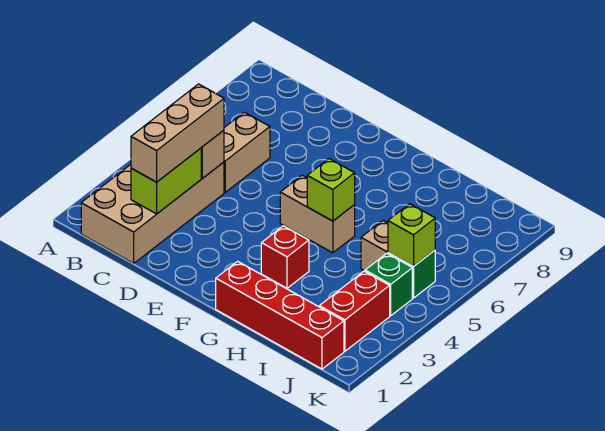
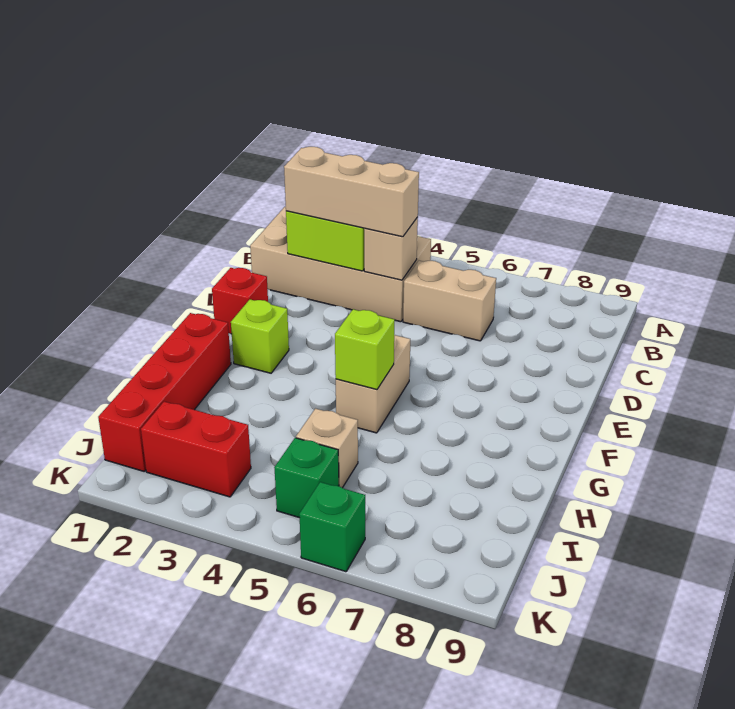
red 1x1 brick [261,226,309,288] -> red 1x1 brick moved to [212,268,268,334]
green 1x1 brick [365,254,412,316] -> green 1x1 brick moved to [299,482,365,572]
lime 1x1 brick [388,204,435,266] -> lime 1x1 brick moved to [231,299,289,373]

